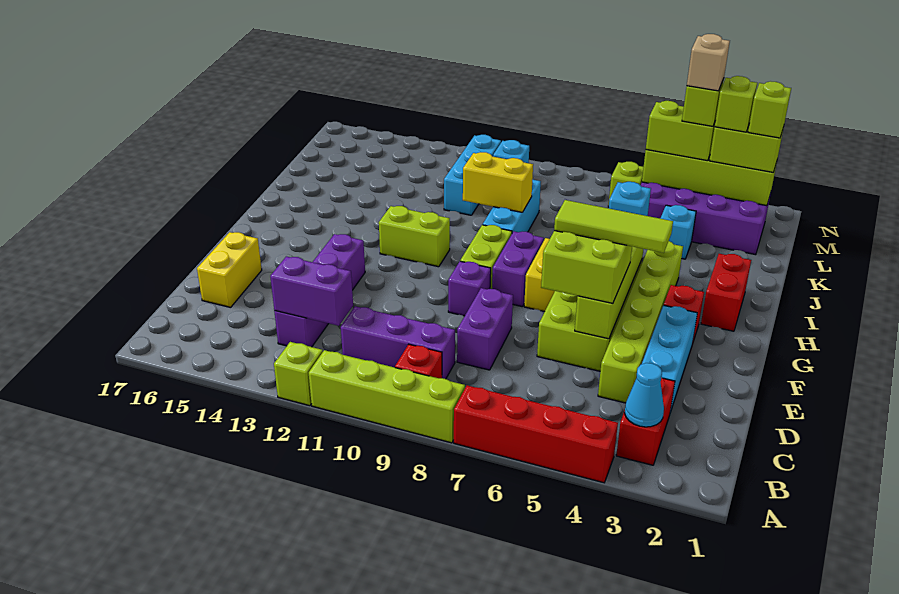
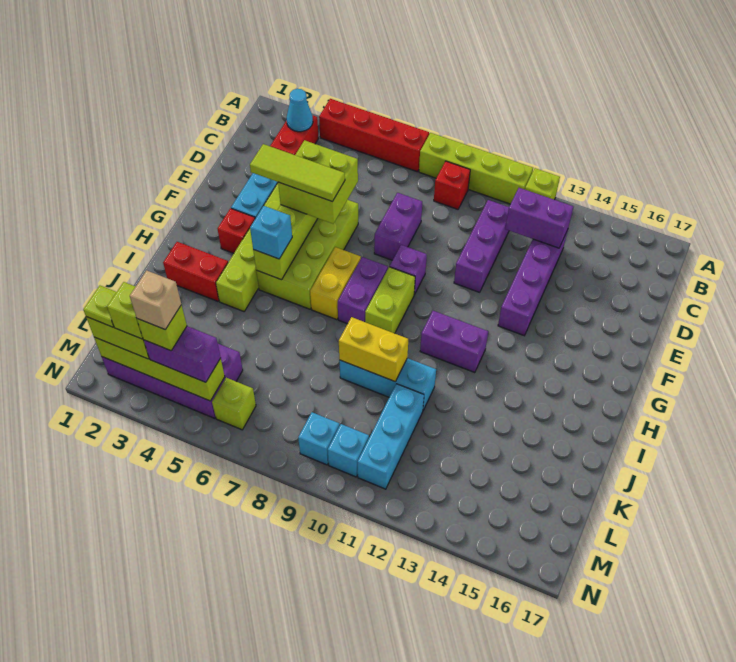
purple 1x3 brick [341,306,455,379] -> purple 1x3 brick turned to [454,200,509,292]
yellow 1x2 brick [197,232,262,307] -> none
red 1x2 brick [701,254,751,331] -> red 1x2 brick turned to [163,242,228,301]
lime 1x2 brick [379,206,450,267] -> purple 1x2 brick [420,311,488,373]
cyan 1x3 brick [483,179,541,233] -> cyan 1x3 brick turned to [339,358,436,410]
cyan 1x1 brick [660,205,696,259] -> cyan 1x1 brick moved to [298,412,340,465]
lime 1x1 brick [748,81,791,138] -> lime 1x1 plate [83,286,116,327]
lime 1x2 brick [646,101,715,161] -> purple 1x2 brick [144,326,221,382]

